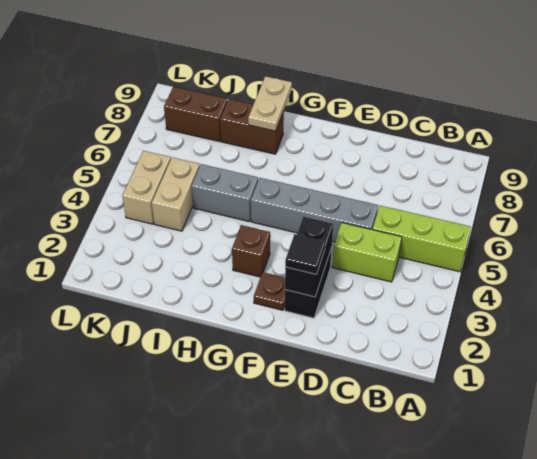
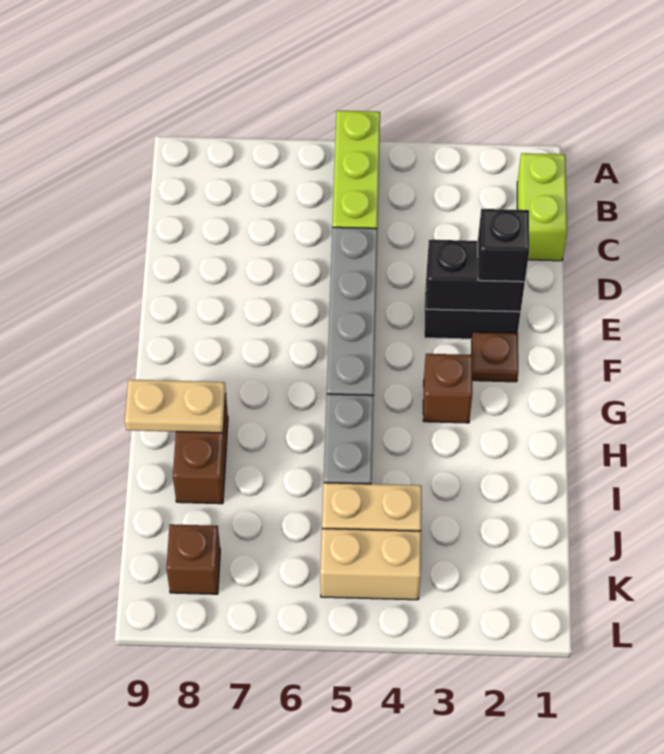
lime 1x2 brick [332,223,402,282] -> lime 1x2 brick moved to [517,153,567,261]
black 1x1 tile [285,234,325,274] -> black 1x1 brick [478,209,529,282]
brown 1x2 brick [164,87,227,142] -> brown 1x1 brick [166,524,220,594]

